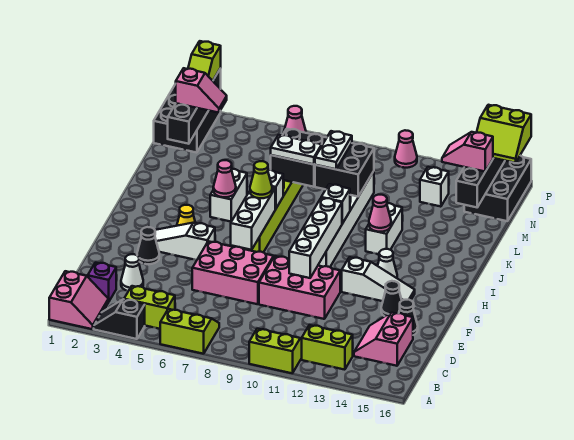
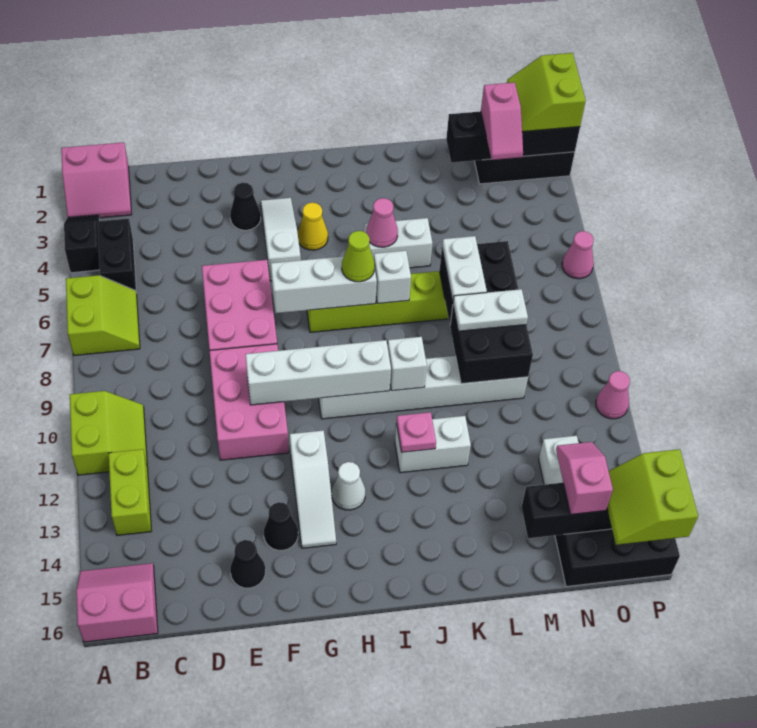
lime 1x2 brick [124,286,175,329] -> black 1x2 brick [97,219,136,291]
purple 1x1 brick [88,263,116,302] -> none
pink 2x2 slope [354,313,413,366] -> pink 2x2 slope moved to [76,563,158,642]
white 1x1 cone [121,254,143,291] -> none
pink 1x1 cone [369,195,391,232] -> pink 1x1 plate [397,412,436,452]
lime 1x2 slope [188,41,221,81] -> lime 2x2 slope [507,53,586,132]

